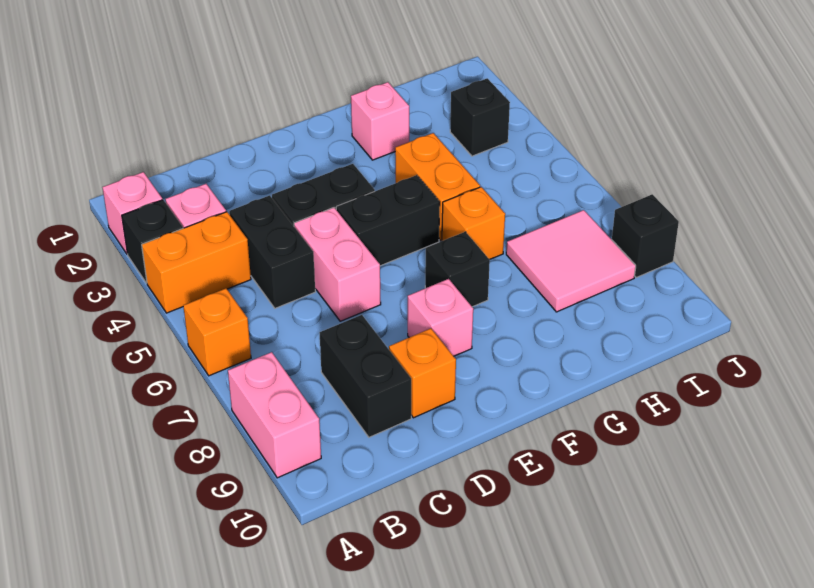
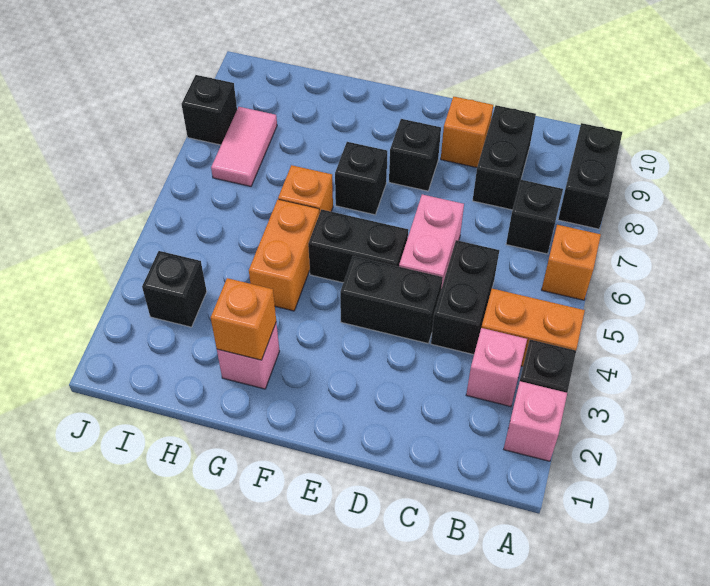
pink 1x2 brick [228,352,321,478] -> black 1x2 brick [558,123,622,229]
none -> black 1x1 brick [506,180,563,254]
pink 1x1 brick [408,279,473,356] -> black 1x1 brick [389,119,441,191]
none -> orange 1x1 brick [211,278,276,360]
pink 2x2 tile [506,210,636,312] -> pink 1x2 tile [211,107,277,186]

